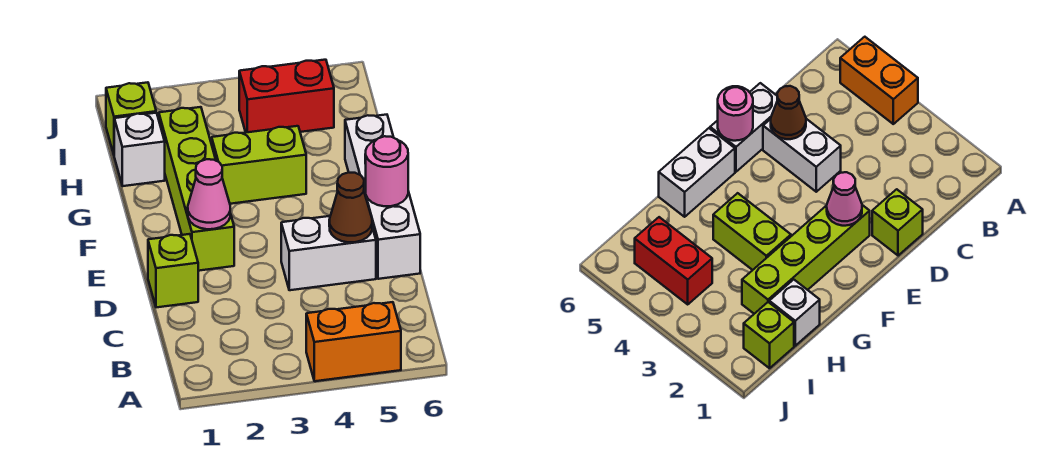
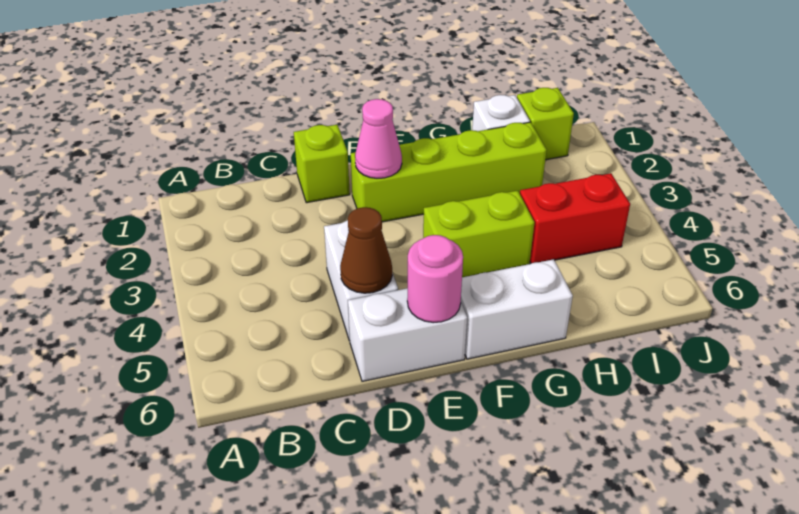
orange 1x2 brick [306,302,401,381] -> none
lime 1x2 brick [212,126,306,204] -> lime 1x2 brick turned to [423,191,534,277]
red 1x2 brick [239,60,334,133] -> red 1x2 brick turned to [520,173,630,263]

